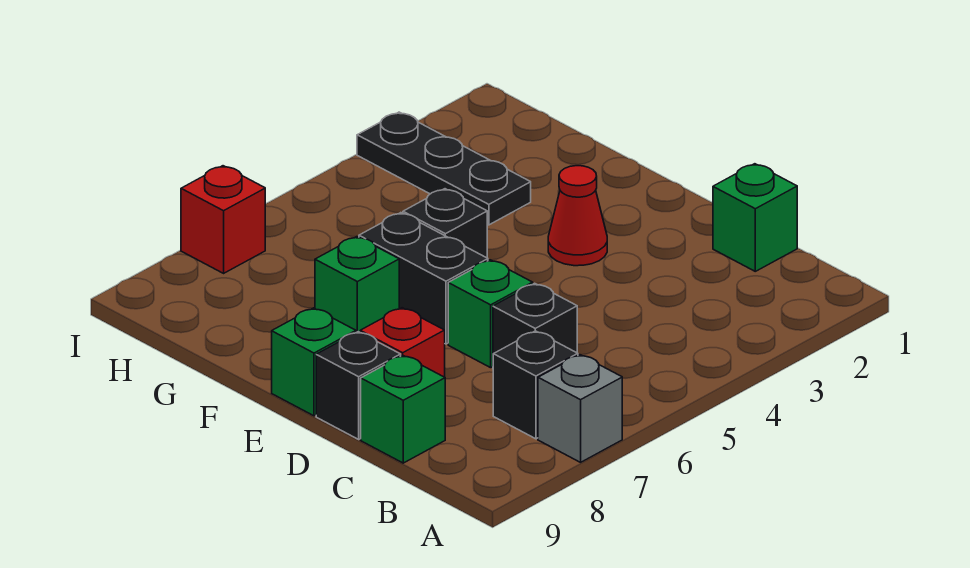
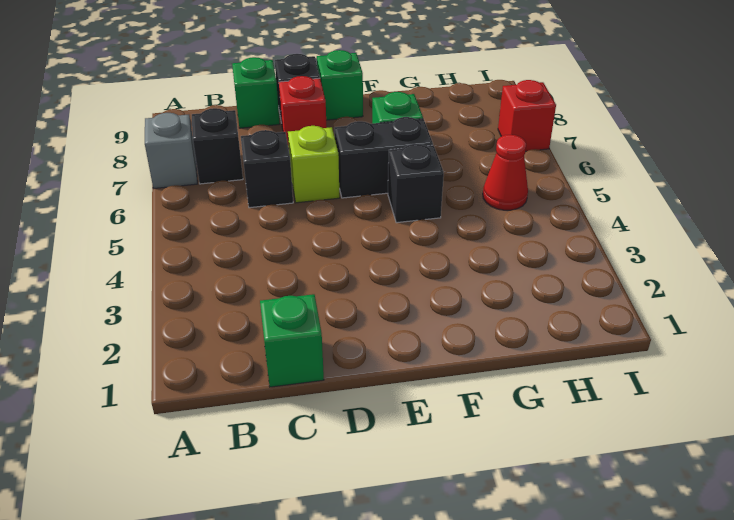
green 1x1 brick [448,260,533,368] -> lime 1x1 brick [288,126,340,203]
red 1x1 cone [548,166,607,266] -> red 1x1 cone moved to [483,135,528,210]
black 1x3 plate [357,112,531,225] -> none

